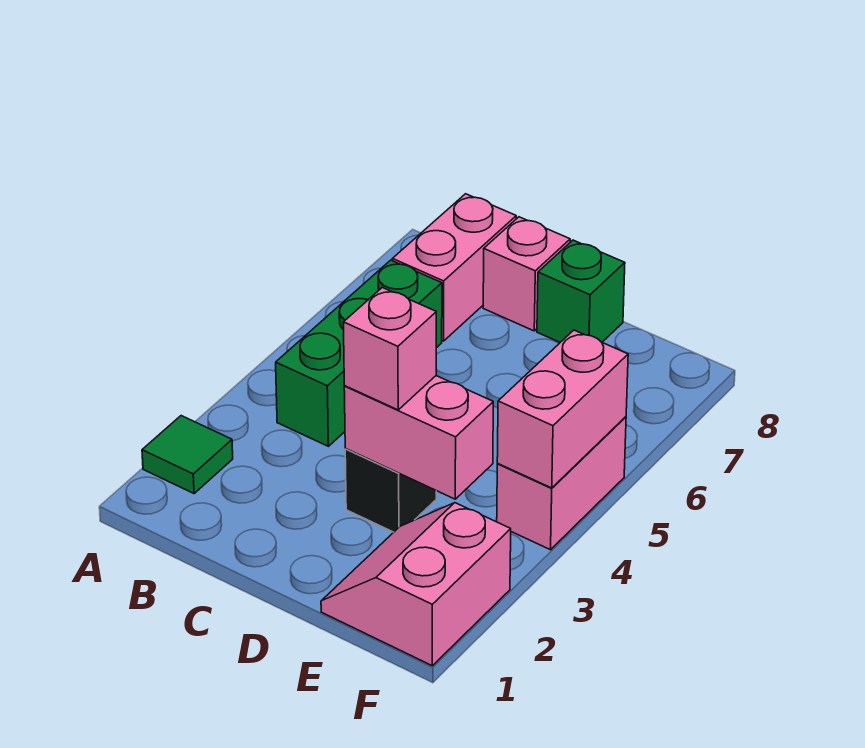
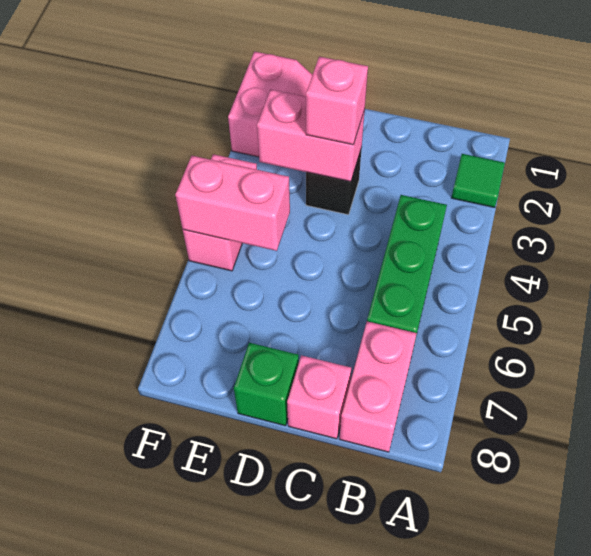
pink 1x2 brick [497,330,628,488] -> pink 1x2 brick turned to [175,156,290,251]

